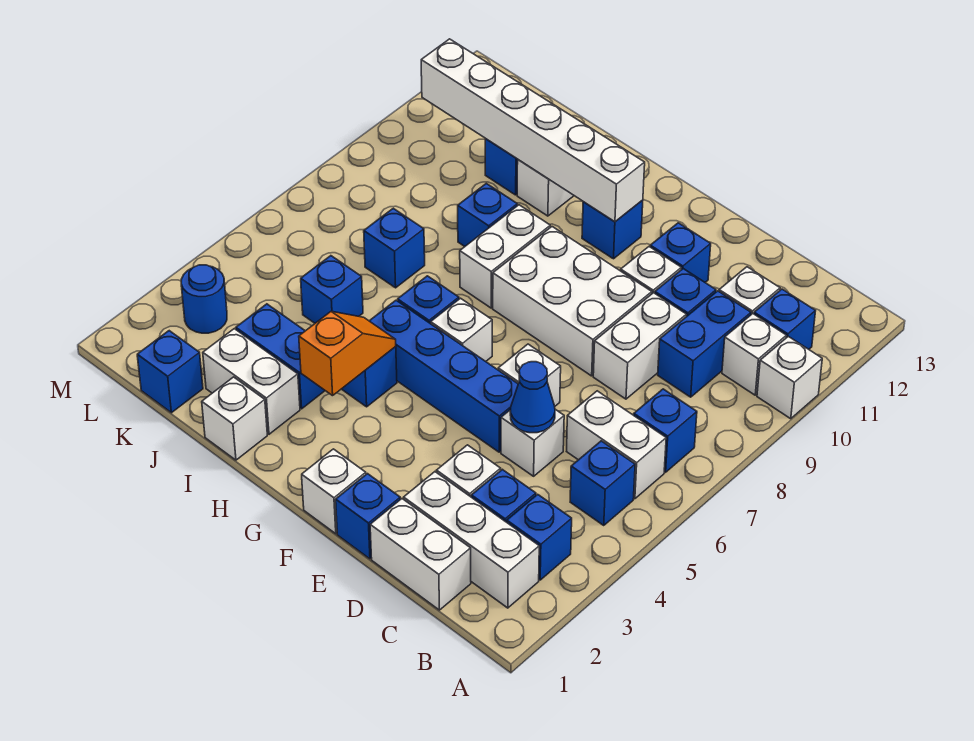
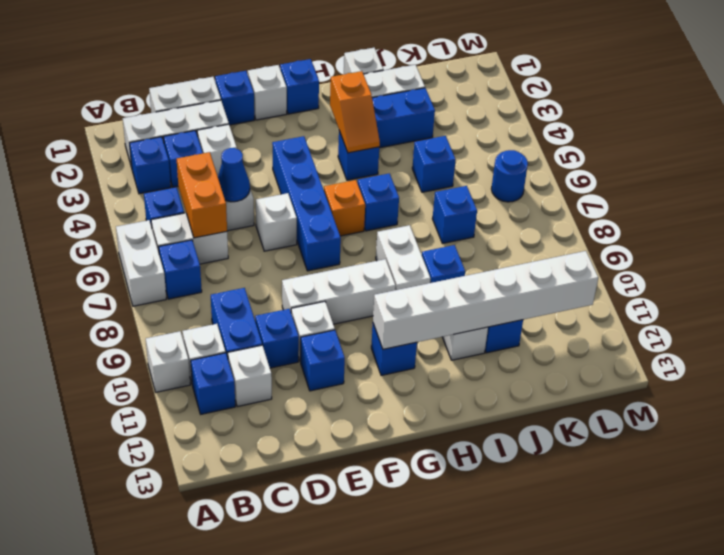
none -> orange 1x2 brick [177,152,227,238]
white 1x2 brick [593,293,686,399] -> white 1x2 brick moved to [116,220,166,306]
blue 1x4 brick [370,300,518,452] -> blue 1x4 brick turned to [272,136,341,271]
white 2x3 brick [493,227,652,376] -> white 1x3 brick [282,259,396,324]
white 1x1 brick [431,298,492,361] -> orange 1x1 brick [324,180,365,236]
blue 1x1 brick [137,331,203,413] -> blue 1x1 brick moved to [280,59,319,114]
blue 1x1 round brick [181,265,227,333] -> blue 1x1 round brick moved to [491,150,528,202]

